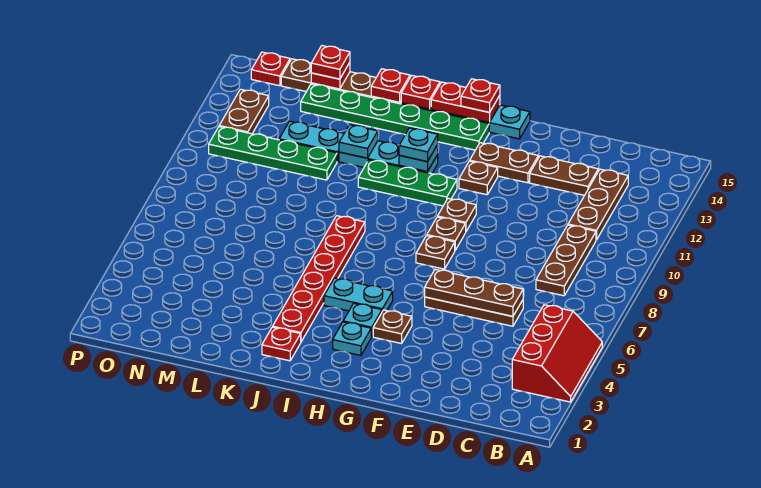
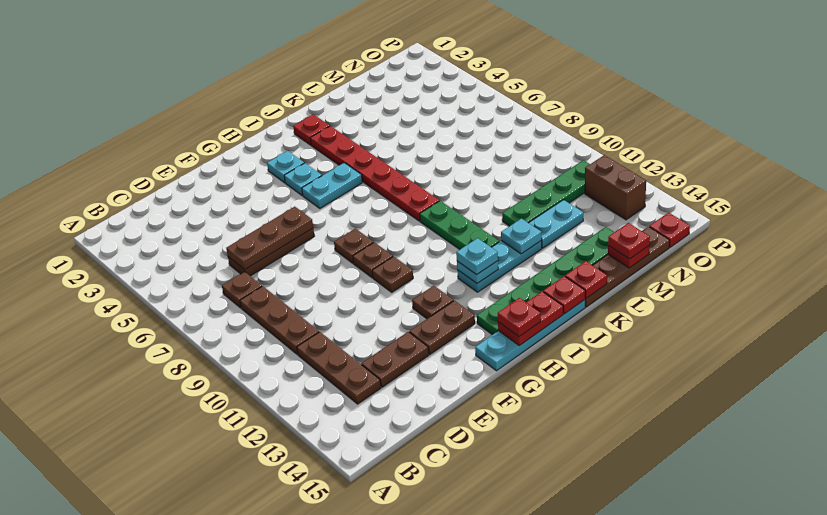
red 2x3 slope [512,305,602,402] -> none
brown 1x1 plate [373,310,412,344] -> brown 1x1 plate moved to [222,272,262,308]
green 1x3 plate [358,160,457,206] -> green 1x3 plate turned to [420,201,499,249]
brown 1x2 plate [219,89,269,134] -> brown 1x2 brick [585,155,646,220]

